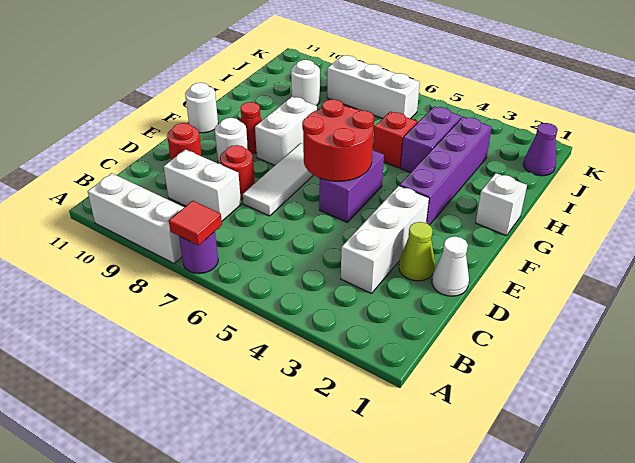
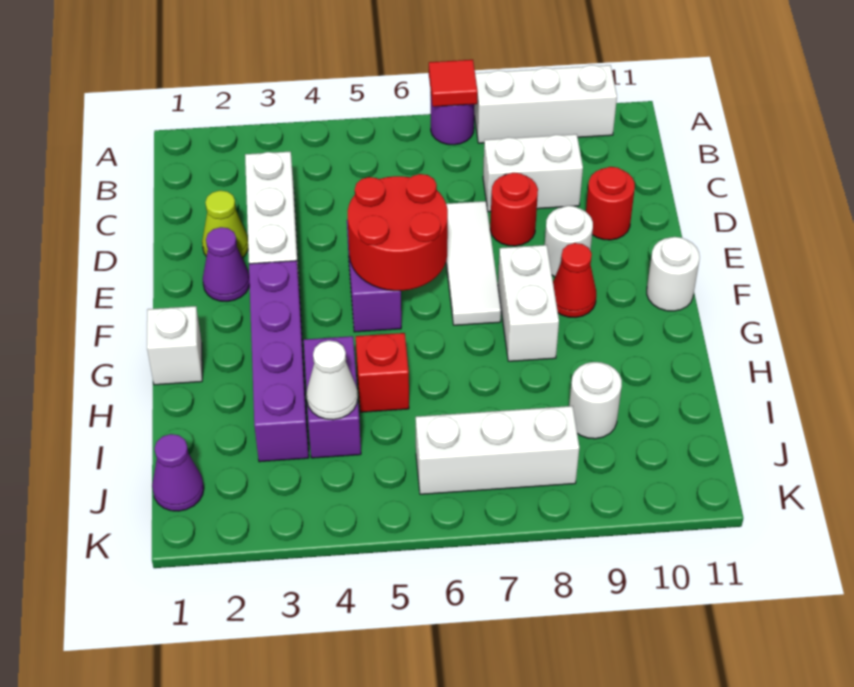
white 1x1 cone [432,236,469,296] -> white 1x1 cone moved to [307,340,358,420]
none -> purple 1x1 cone [203,227,250,301]

